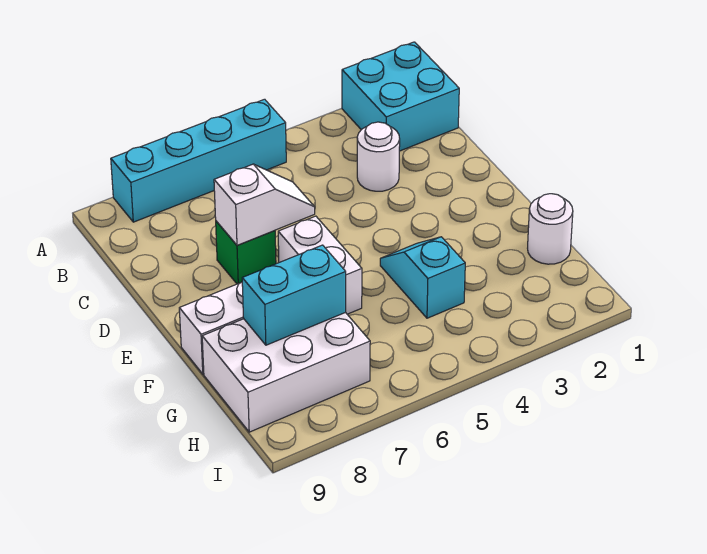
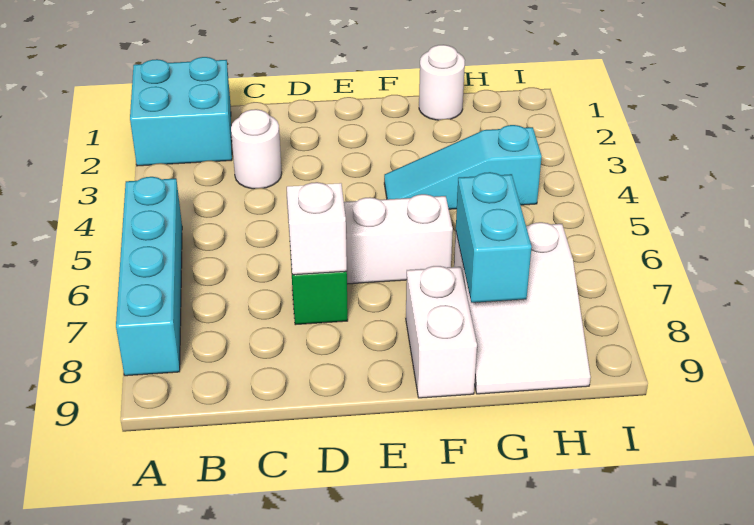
cyan 1x2 slope [380,237,465,318] -> cyan 1x3 slope [384,125,542,209]
white 2x3 brick [202,312,370,432] -> white 2x3 slope [454,222,591,394]

